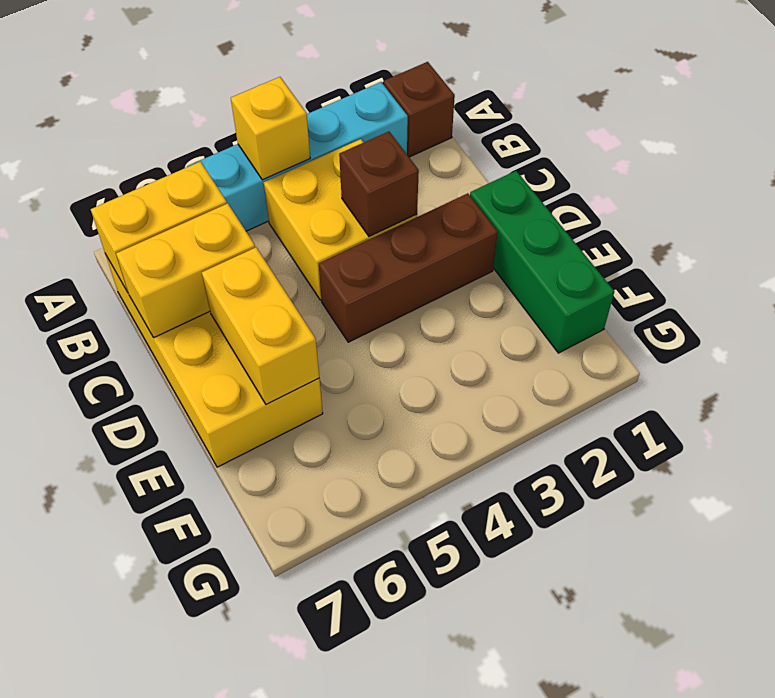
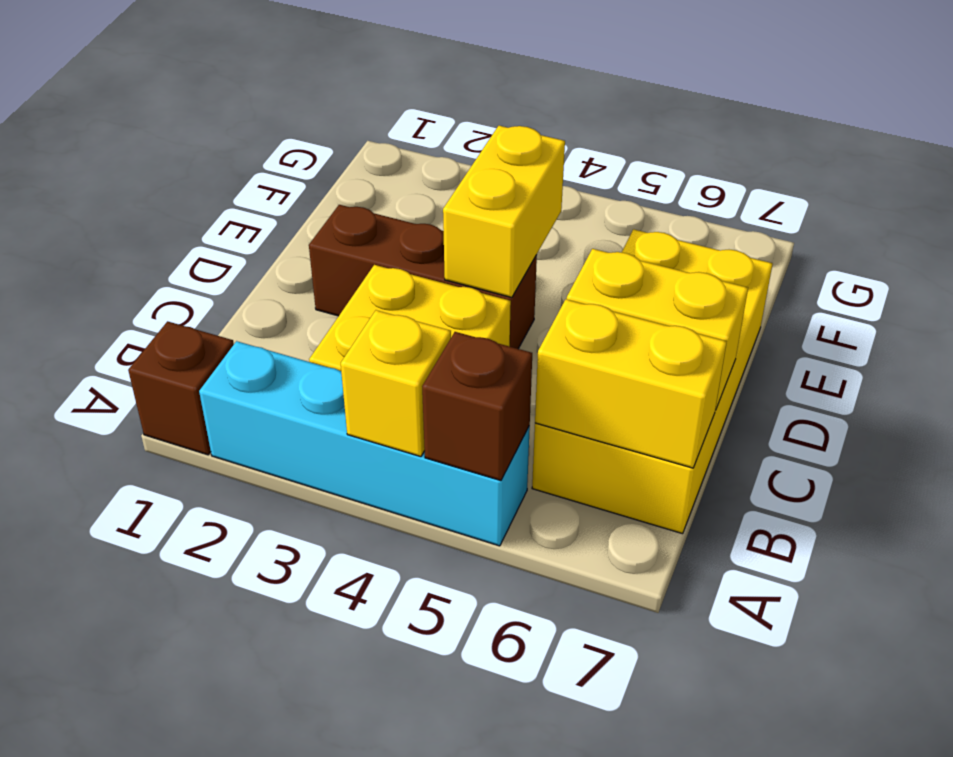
brown 1x1 brick [339,132,419,236] -> brown 1x1 brick moved to [422,332,532,481]
green 1x3 brick [470,171,614,353] -> none
yellow 1x2 brick [202,247,319,405] -> yellow 1x2 brick moved to [443,126,565,298]

